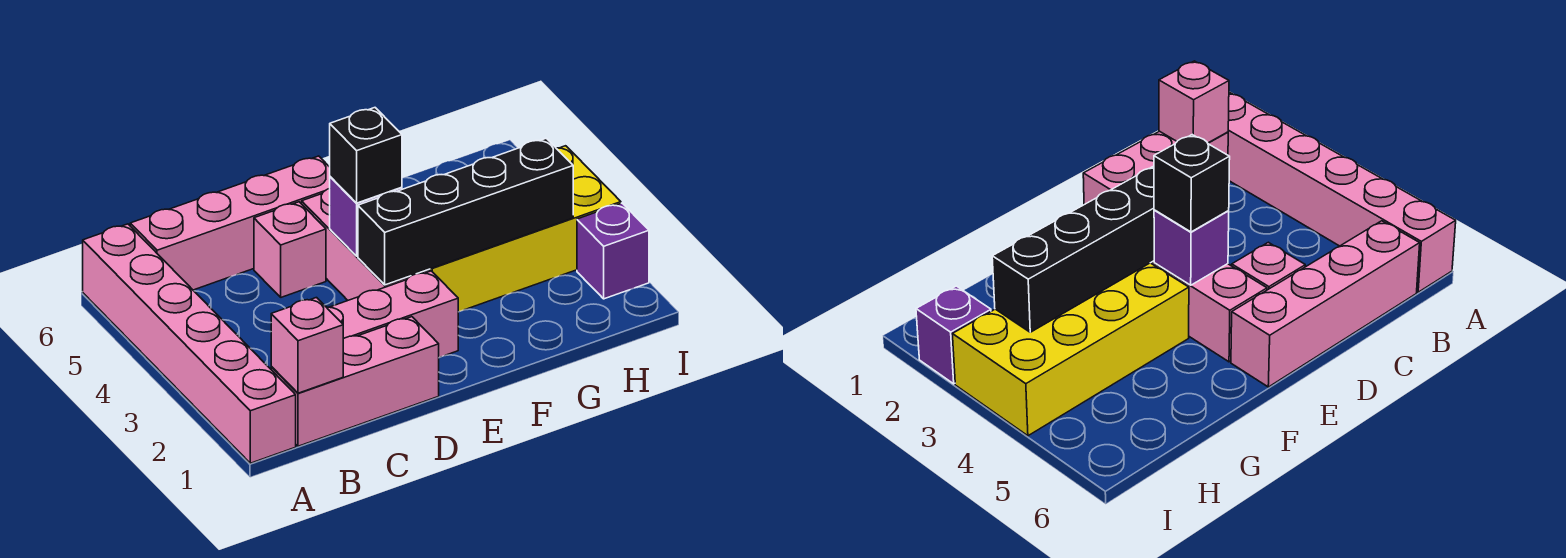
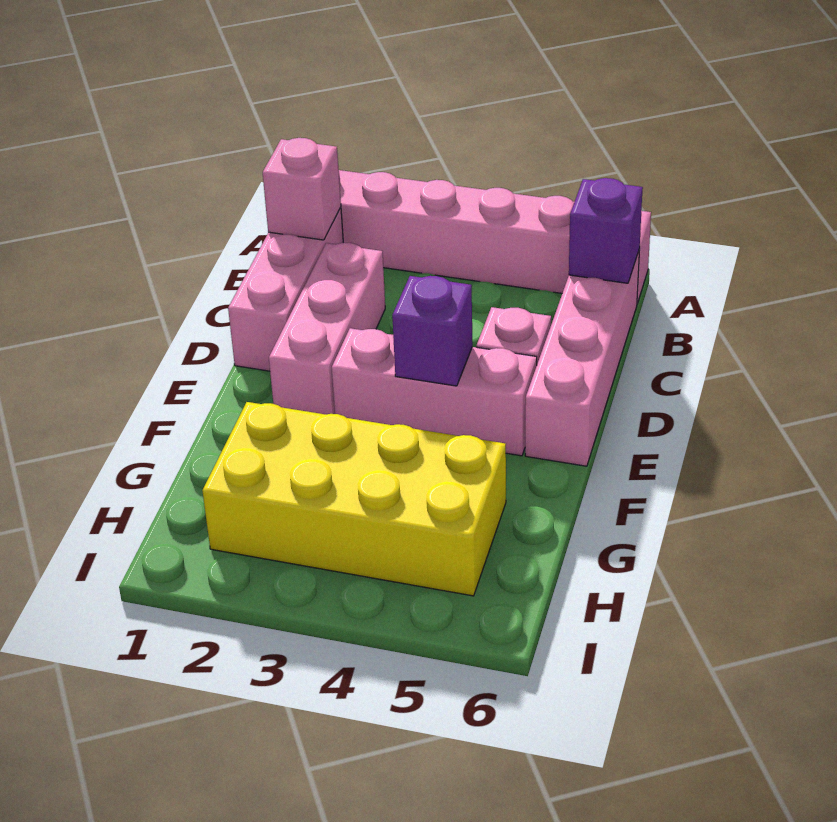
black 1x4 brick [358,138,573,285] -> none
black 1x1 brick [330,108,402,203] -> none
yellow 2x4 brick [430,146,621,312] -> yellow 2x4 brick turned to [202,402,506,596]
purple 1x1 brick [577,203,649,299] -> purple 1x1 brick moved to [569,178,643,283]

